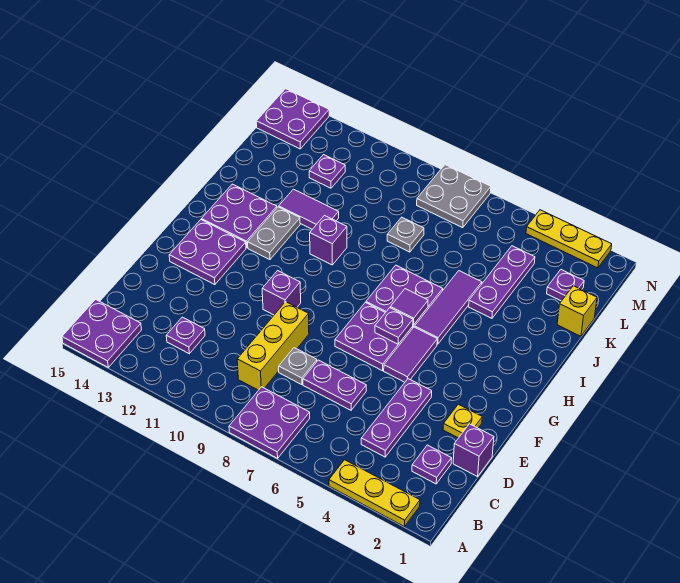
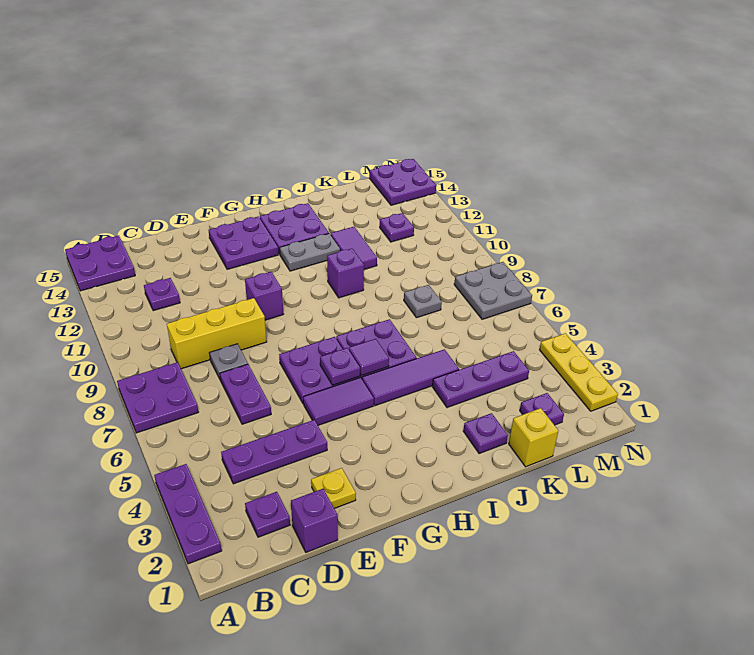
yellow 1x3 plate [329,460,420,526] -> purple 1x3 plate [154,464,222,564]
none -> purple 1x1 plate [463,413,508,454]

